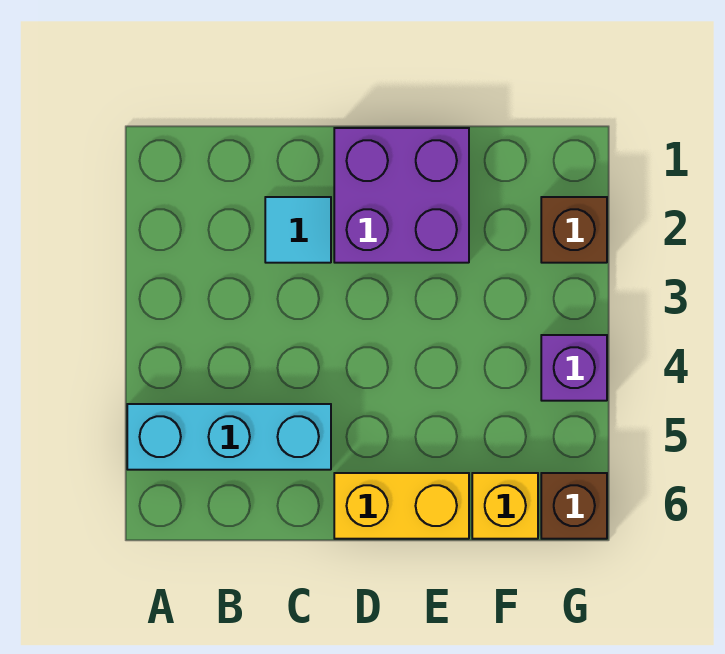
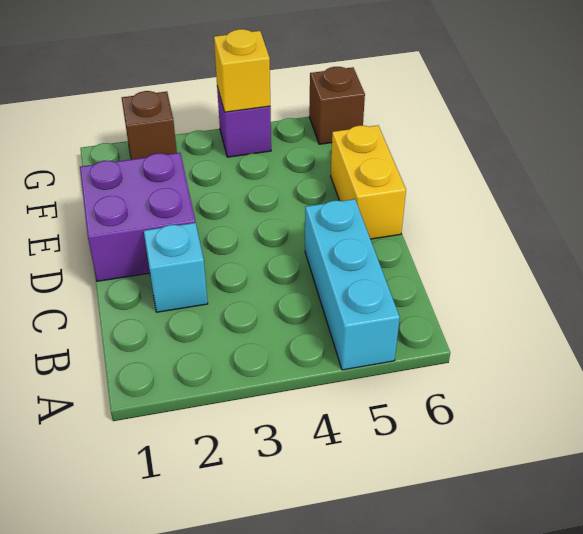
cyan 1x1 tile [265,197,331,263] -> cyan 1x1 brick [144,223,208,312]
yellow 1x1 brick [472,473,538,539] -> yellow 1x1 brick moved to [214,29,270,112]

